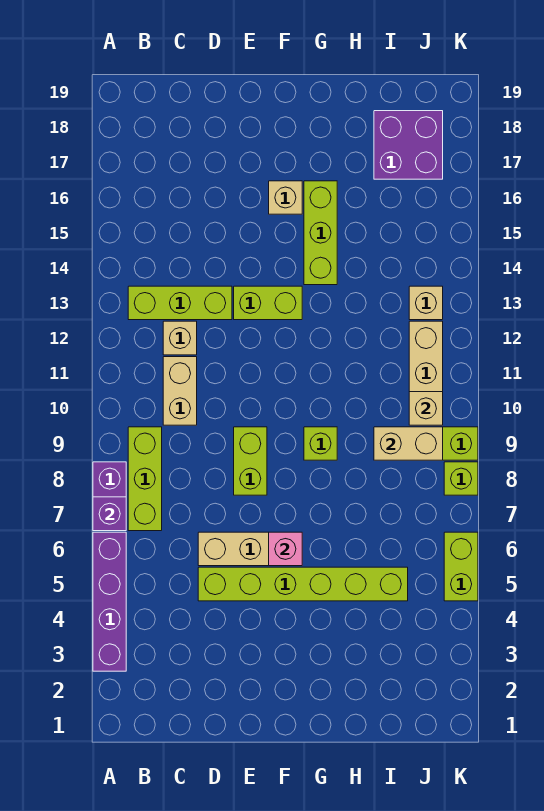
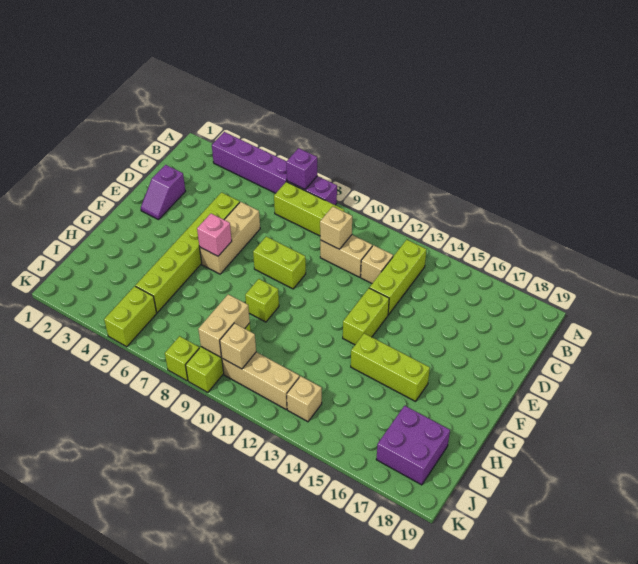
none -> purple 1x2 slope [141,165,186,220]
tan 1x1 brick [269,181,302,214] -> tan 1x1 brick moved to [320,207,352,249]
lime 1x2 brick [444,532,478,601] -> lime 1x2 brick turned to [104,286,157,347]

